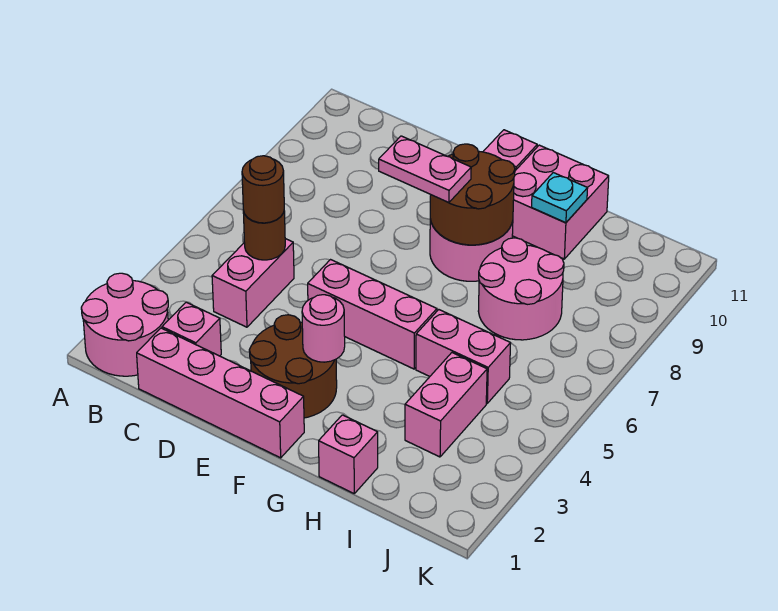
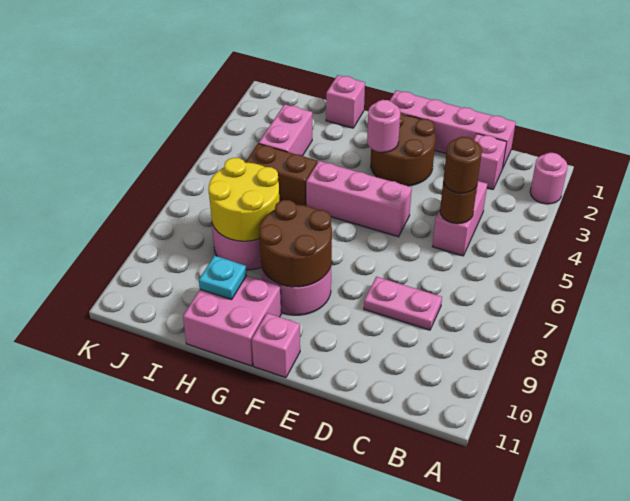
pink 2x2 round brick [81,273,168,376] -> pink 1x1 round brick [530,153,568,204]
pink 1x2 plate [379,136,471,203] -> pink 1x2 plate moved to [364,277,442,330]
pink 1x2 brick [416,310,511,403] -> brown 1x2 brick [245,144,317,206]
none -> yellow 2x2 round brick [208,158,279,241]

